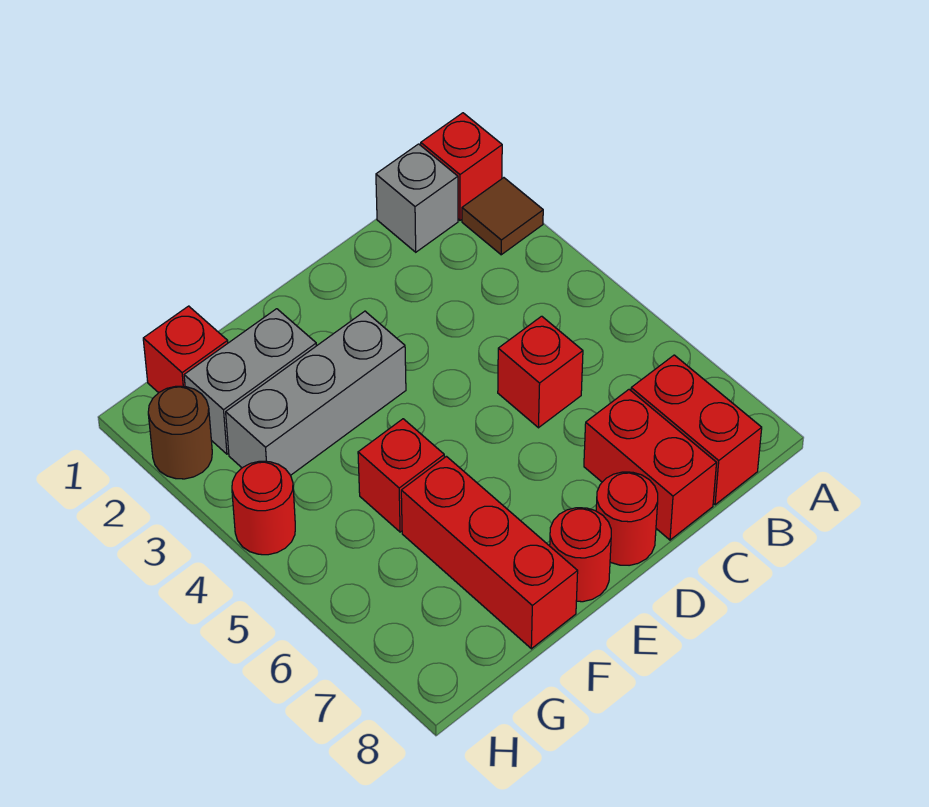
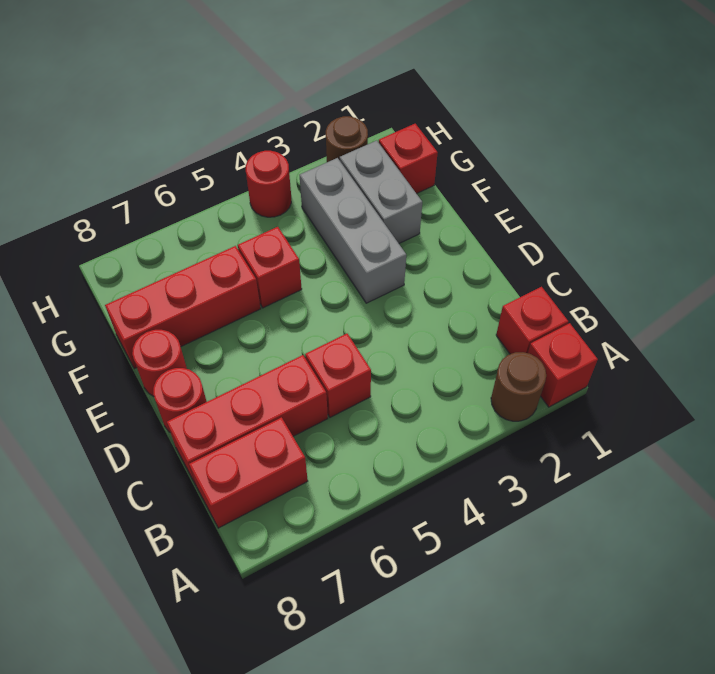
brown 1x1 tile [462,178,543,255] -> brown 1x1 round brick [491,352,546,421]
grey 1x1 brick [376,144,458,252] -> red 1x1 brick [496,287,568,354]
red 1x2 brick [584,390,716,540] -> red 1x3 brick [167,355,328,485]

